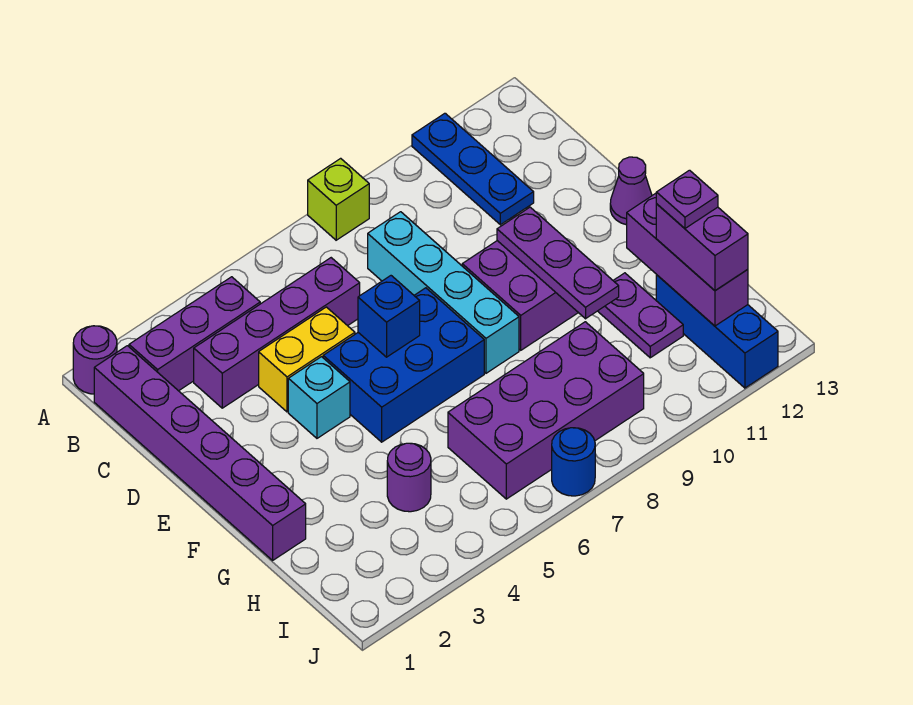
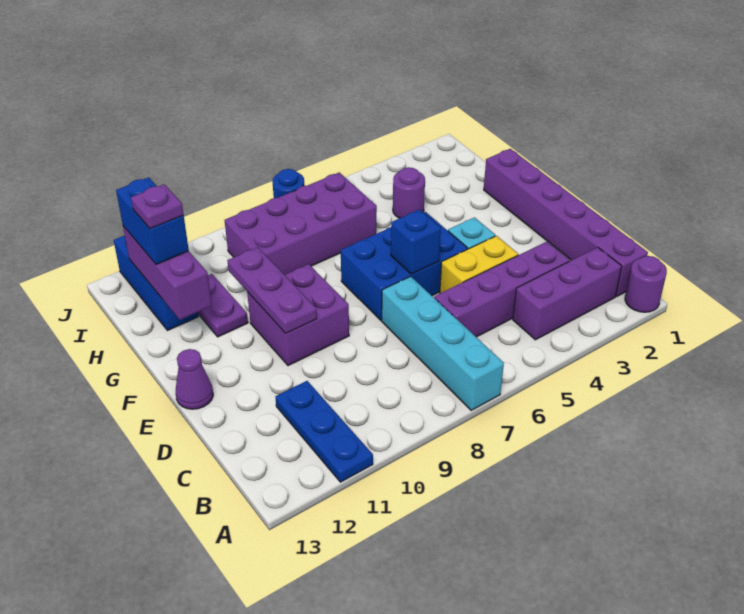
lime 1x1 brick [308,158,369,240] -> none
cyan 1x4 brick [368,212,519,373] -> cyan 1x4 brick moved to [382,276,504,410]
purple 1x2 brick [656,204,748,291] -> blue 1x2 brick [116,177,189,264]

